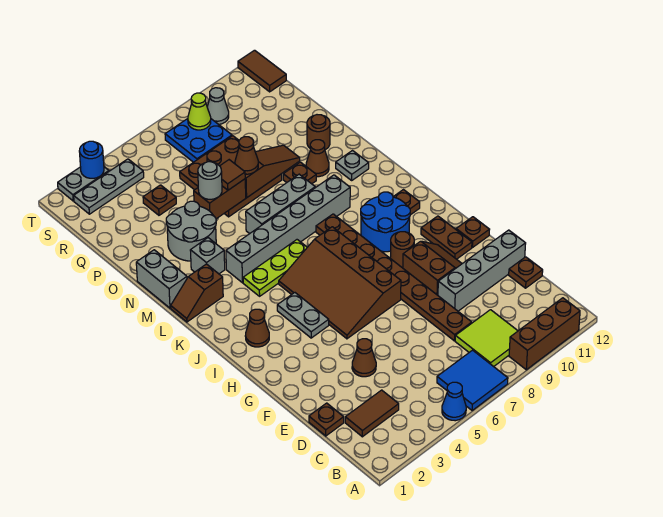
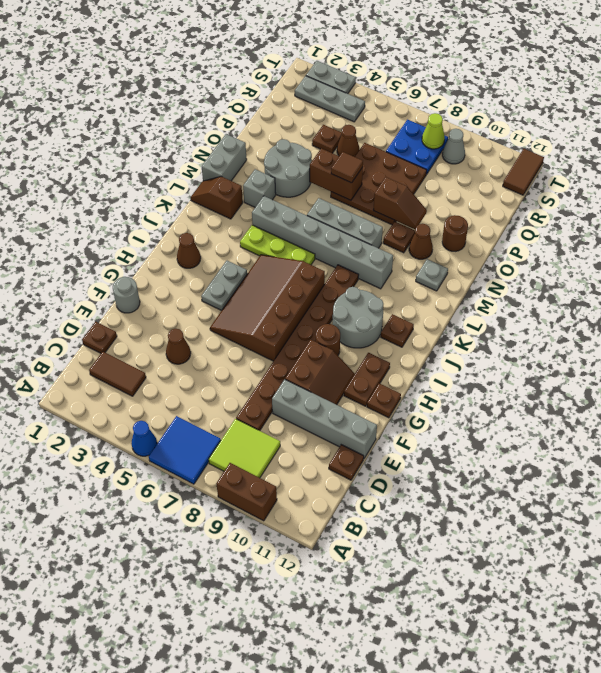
brown 1x3 brick [509,298,580,370] -> brown 1x2 brick [216,463,277,521]
blue 2x2 round brick [361,192,410,252] -> grey 2x2 round brick [333,287,383,348]
grey 1x1 round brick [198,162,222,199] -> grey 1x1 round brick moved to [113,277,140,313]
brown 1x3 slope [234,145,300,198] -> brown 1x2 slope [373,177,427,229]
brown 1x1 cone [235,137,258,174] -> brown 1x1 cone moved to [337,125,359,157]
blue 1x1 round brick [79,141,104,178] -> none

